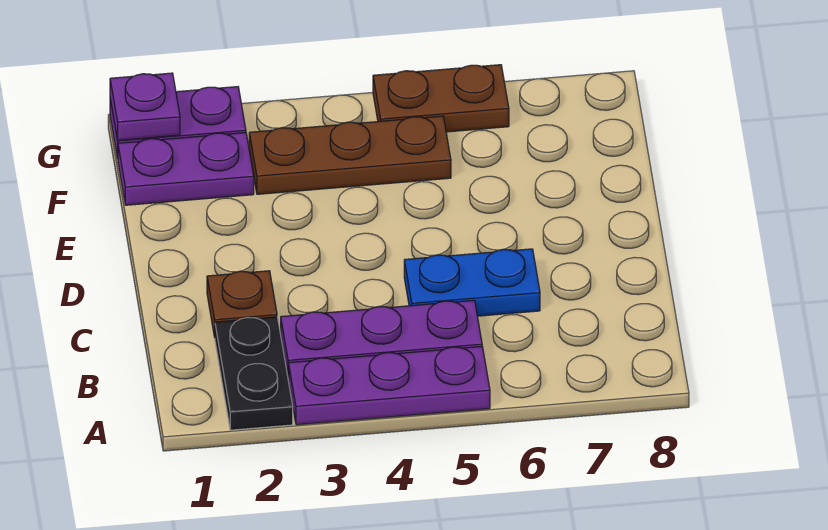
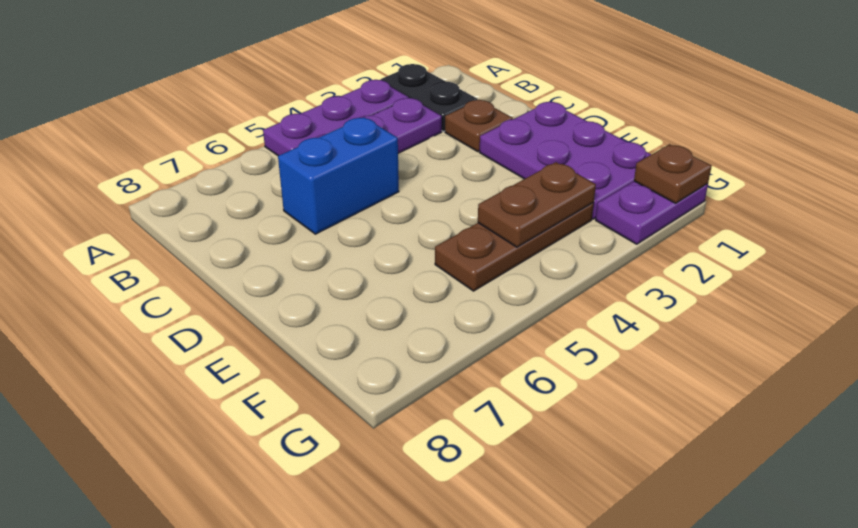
blue 1x2 plate [404,249,540,316] -> blue 1x2 brick [278,117,399,234]
purple 1x2 plate [118,133,254,205] -> purple 2x3 plate [480,102,651,219]
purple 1x1 plate [110,73,180,140] -> brown 1x1 plate [634,144,711,203]
brown 1x2 plate [373,65,509,132] -> brown 1x2 plate moved to [478,162,596,247]

